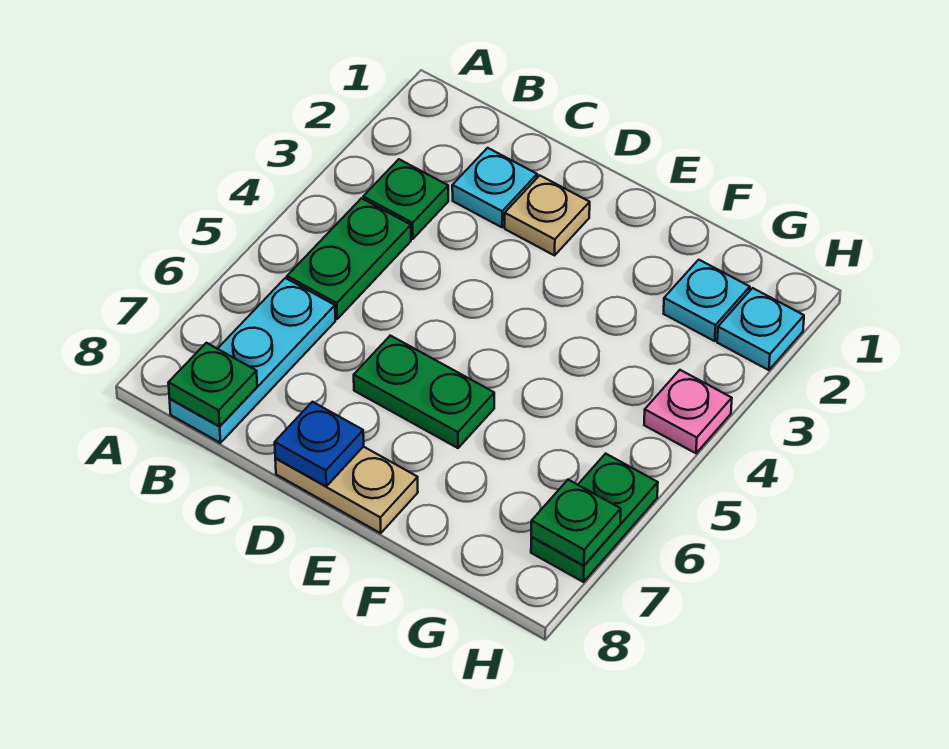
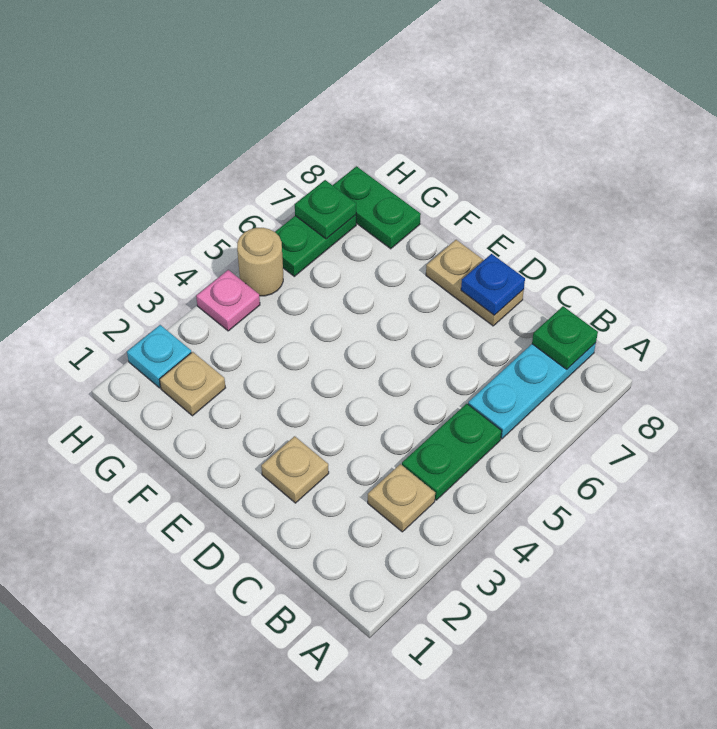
green 1x1 plate [363,159,448,239] -> tan 1x1 plate [368,464,435,532]
cyan 1x1 plate [452,148,537,227] -> none
green 1x2 plate [354,336,494,448] -> green 1x2 plate moved to [333,166,421,249]
cyan 1x1 plate [664,260,750,341] -> tan 1x1 plate [160,352,226,416]
none -> tan 1x1 round brick [237,228,283,296]

